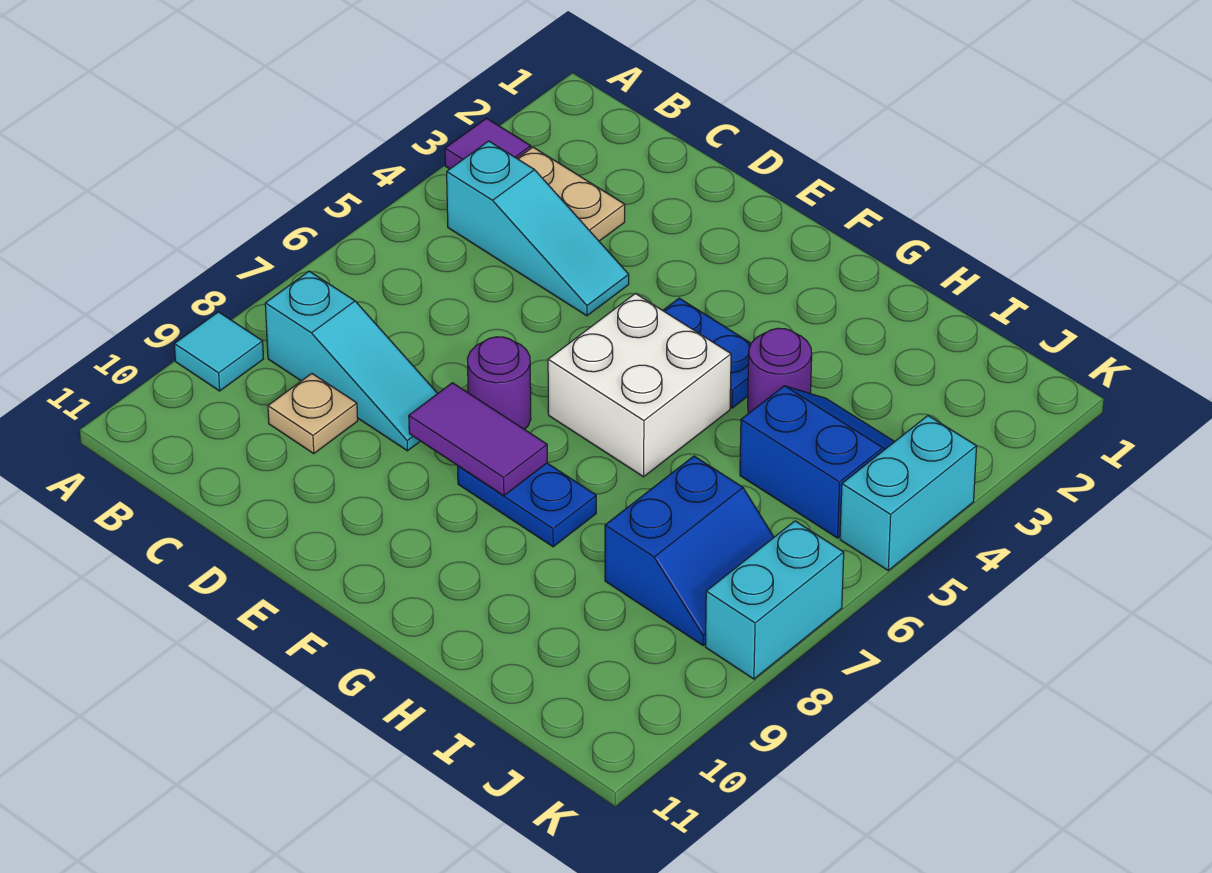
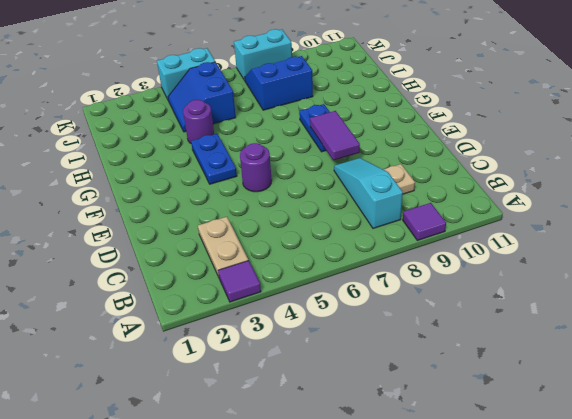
cyan 1x1 tile [174,312,264,391] -> purple 1x1 tile [403,203,446,241]
cyan 1x3 slope [447,141,629,316] -> none
purple 1x1 round brick [467,337,531,430] -> purple 1x1 round brick moved to [240,143,272,192]
white 2x2 brick [548,294,731,477] -> none

